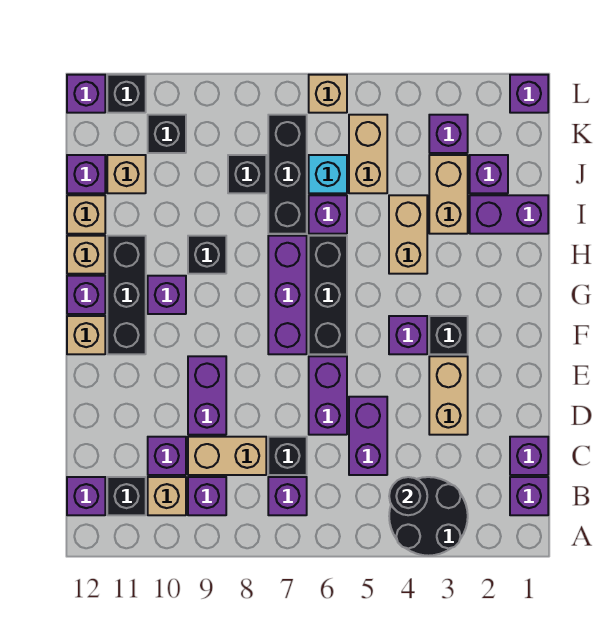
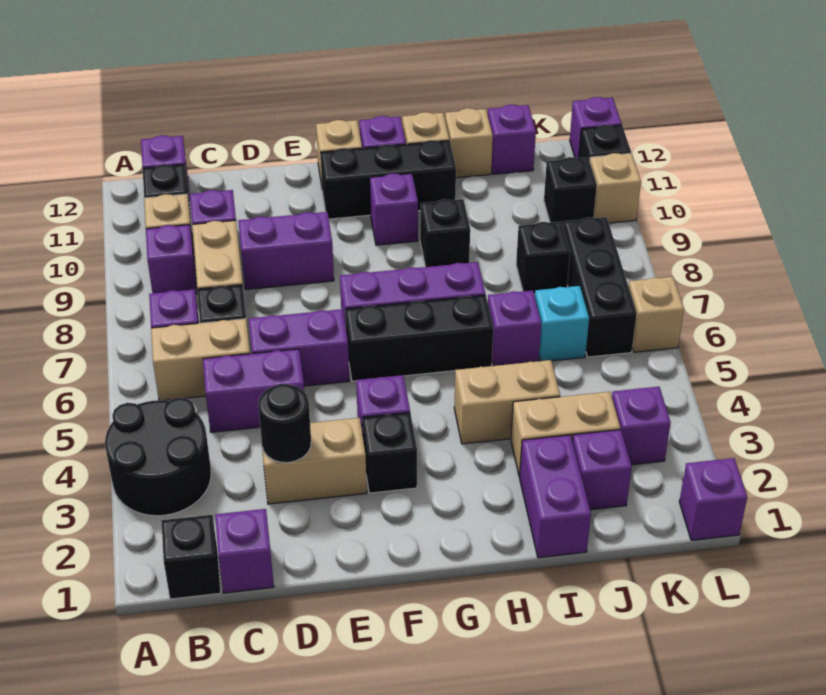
purple 1x1 brick [510,477,548,515] -> black 1x1 brick [161,515,221,599]
black 1x1 round brick [389,477,427,515] -> black 1x1 round brick moved to [258,384,311,463]
black 1x3 brick [268,115,307,234] -> black 1x3 brick turned to [563,217,637,357]
tan 1x2 brick [349,115,387,193] -> tan 1x2 brick moved to [151,319,250,400]
tan 1x1 brick [107,155,146,193] -> tan 1x1 brick moved to [590,153,641,223]

